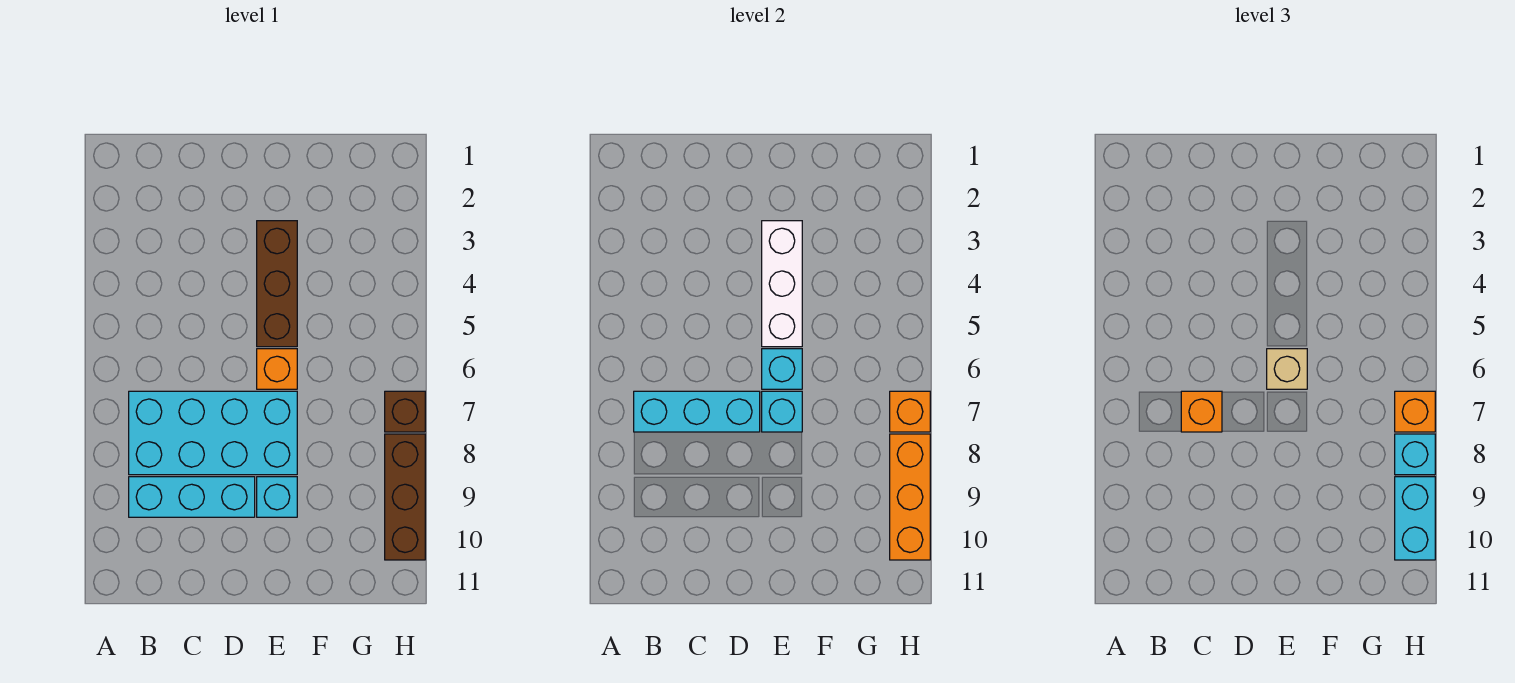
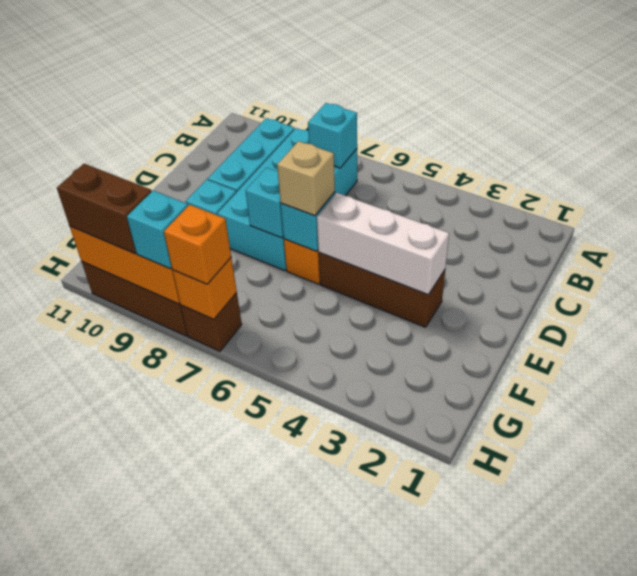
cyan 1x3 brick [634,391,760,432] -> cyan 1x1 brick [308,103,357,168]
orange 1x1 brick [1181,391,1222,432] -> none
cyan 1x2 brick [1395,477,1435,560] -> brown 1x2 brick [57,164,152,254]

